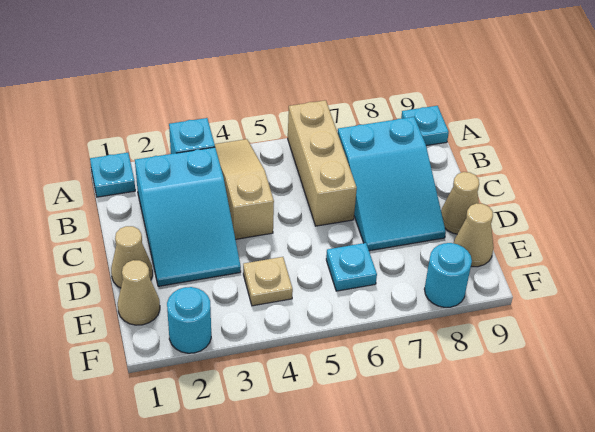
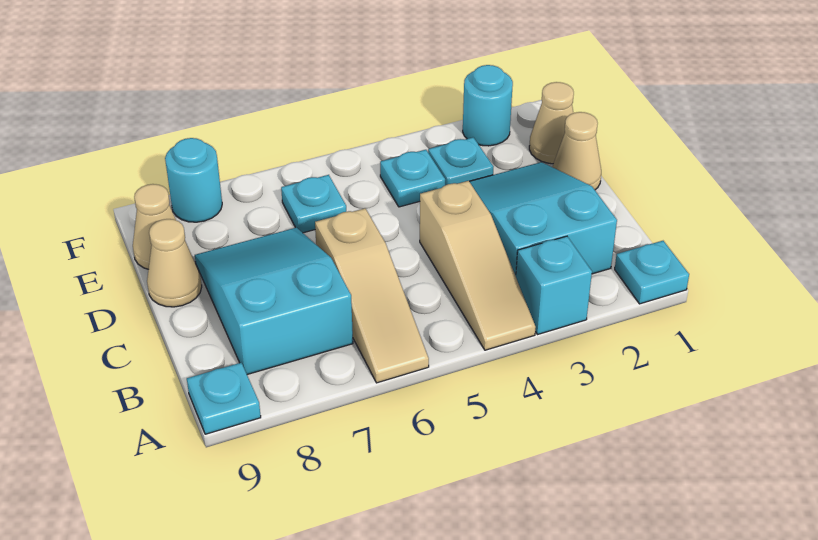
tan 1x3 brick [288,100,357,226] -> tan 1x3 slope [315,208,429,383]
none -> cyan 1x1 plate [428,137,493,185]
tan 1x1 plate [243,257,293,306] -> cyan 1x1 plate [380,150,445,207]

